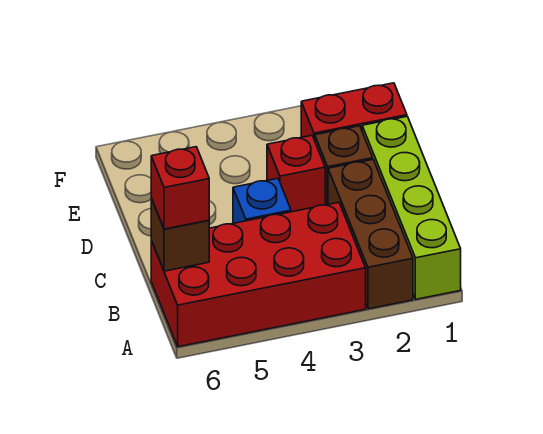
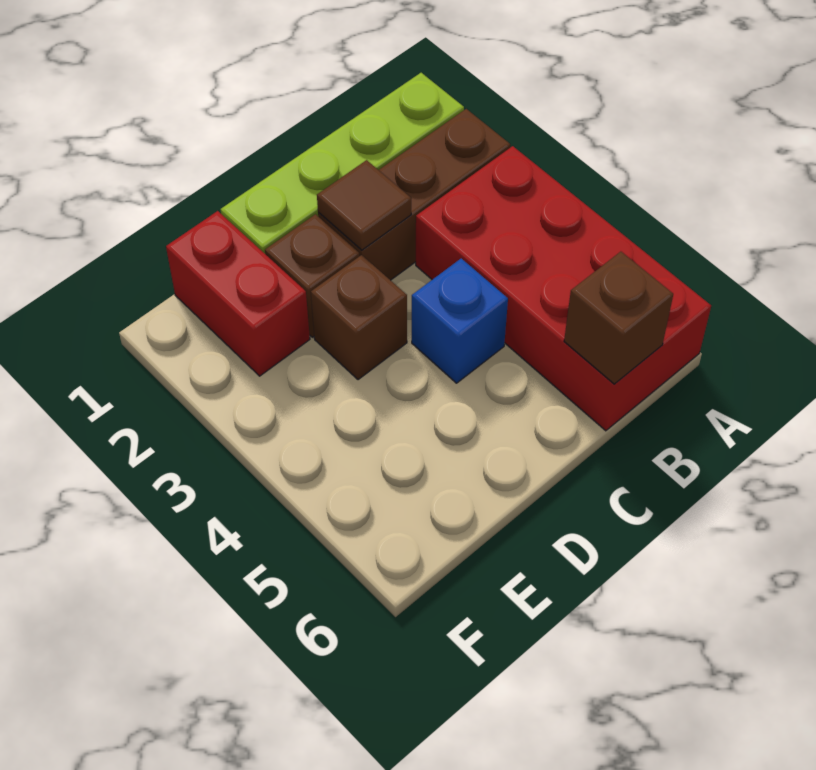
red 1x1 brick [151,147,209,229] -> none
none -> brown 1x1 tile [317,160,411,250]
red 1x1 brick [267,135,325,212] -> brown 1x1 brick [311,255,407,380]

